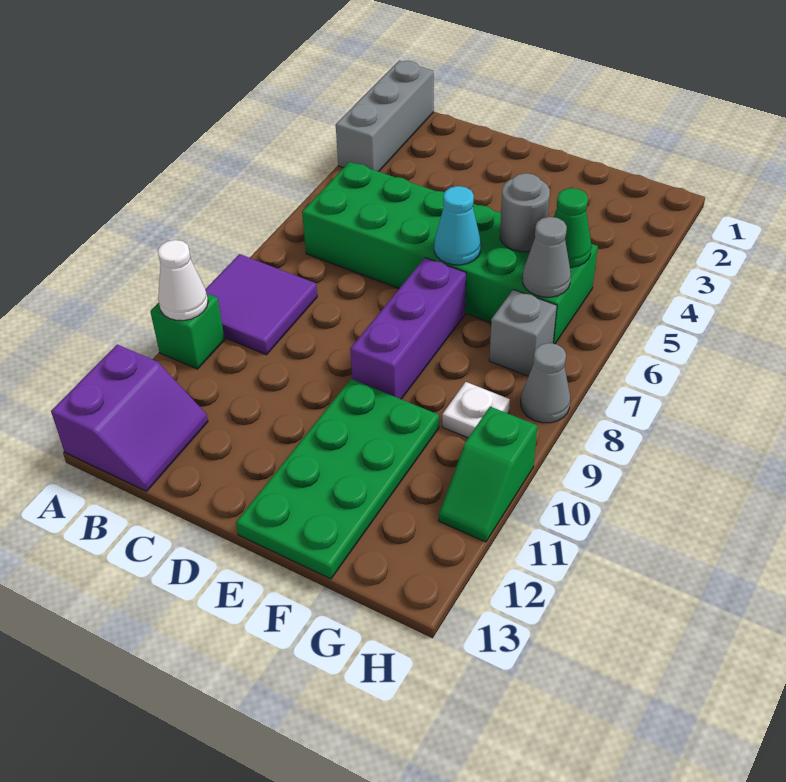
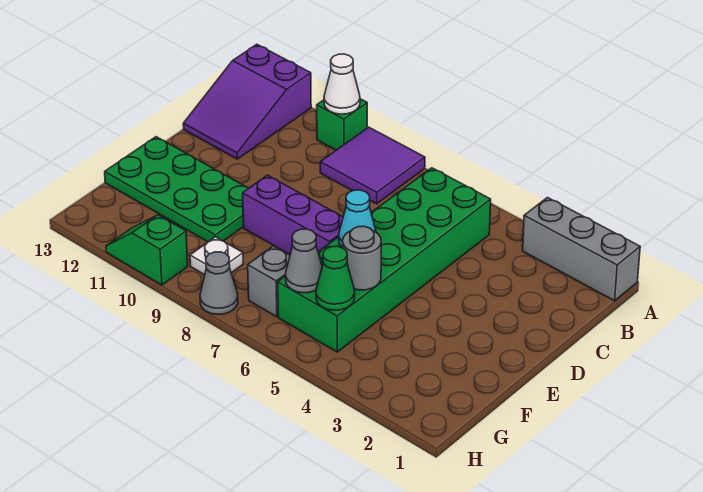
purple 2x2 slope [51,345,208,491] -> purple 2x3 slope [183,44,311,159]

